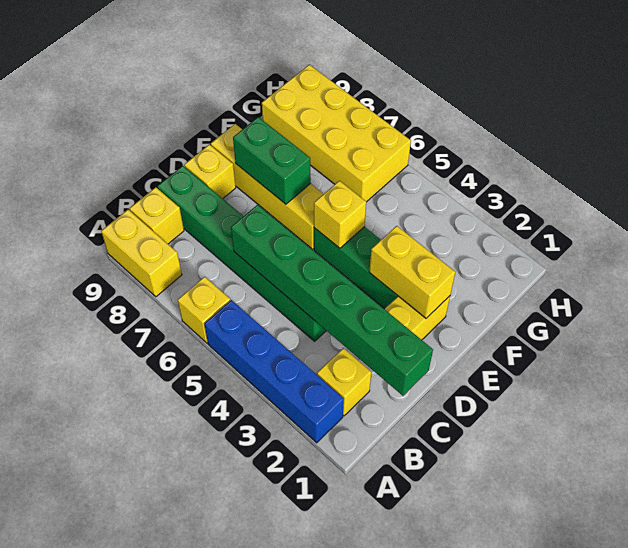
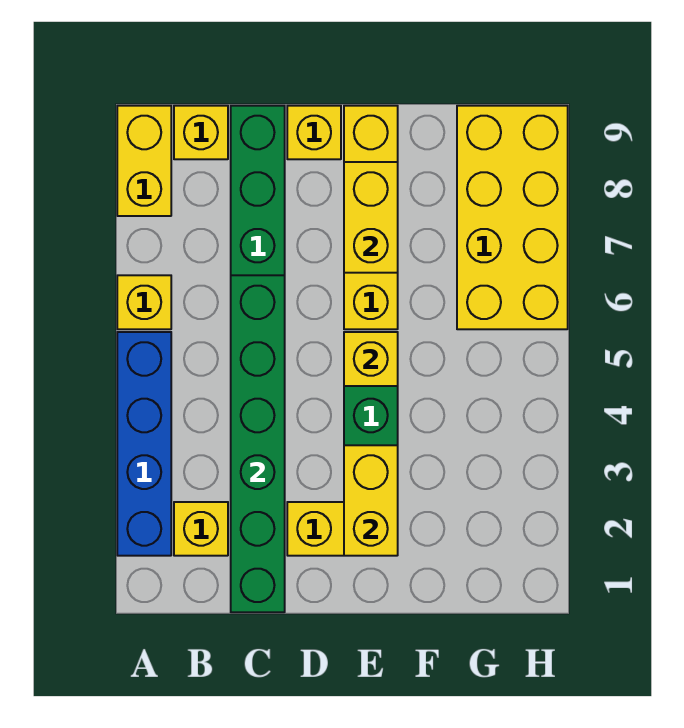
green 1x2 brick [233,117,311,204] -> yellow 1x2 brick [344,162,398,273]

